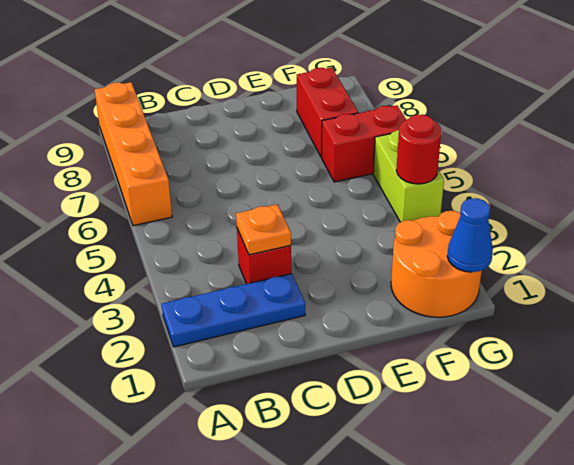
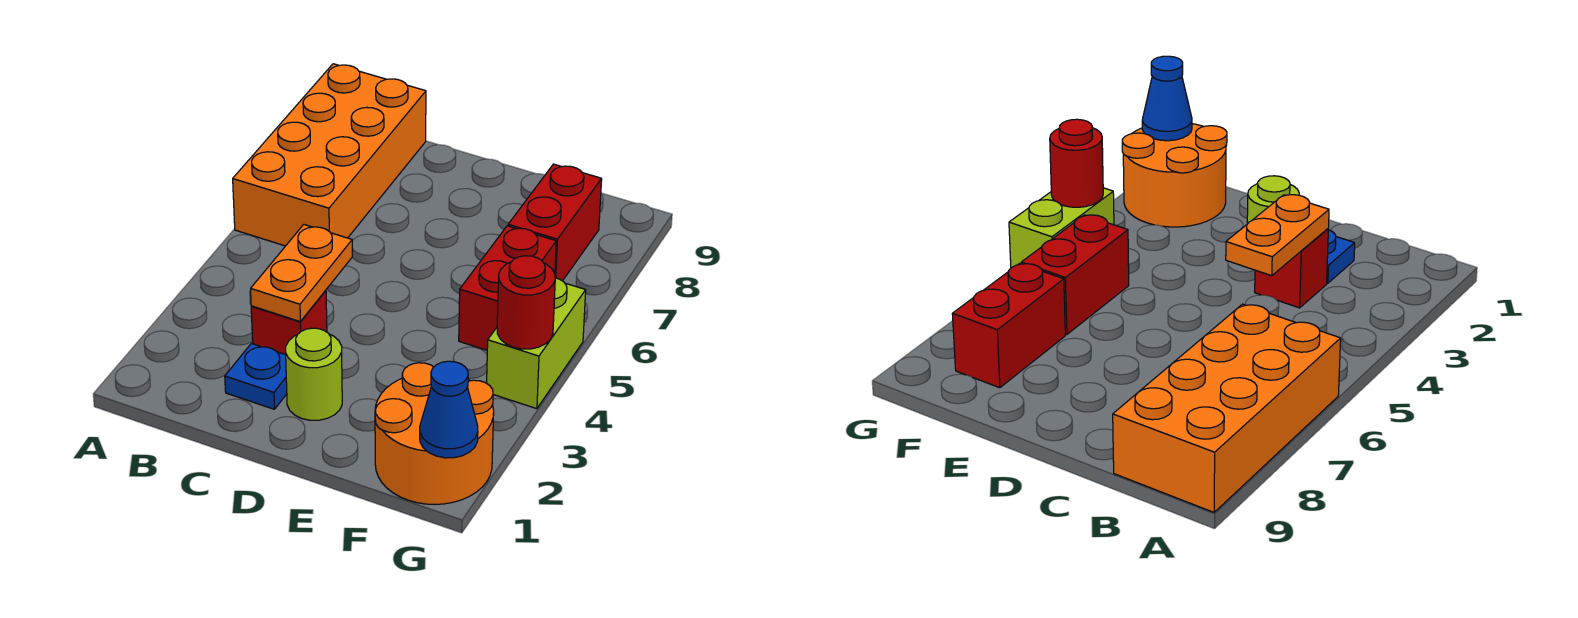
blue 1x3 plate [162,273,305,347] -> blue 1x1 plate [225,344,287,409]
orange 1x4 brick [95,82,172,226] -> orange 2x4 brick [233,64,426,246]
orange 1x1 plate [236,204,291,255] -> orange 1x2 plate [251,225,352,321]
none -> lime 1x1 round brick [286,328,342,420]
red 1x2 brick [322,105,406,182] -> red 1x2 brick turned to [459,226,556,350]

